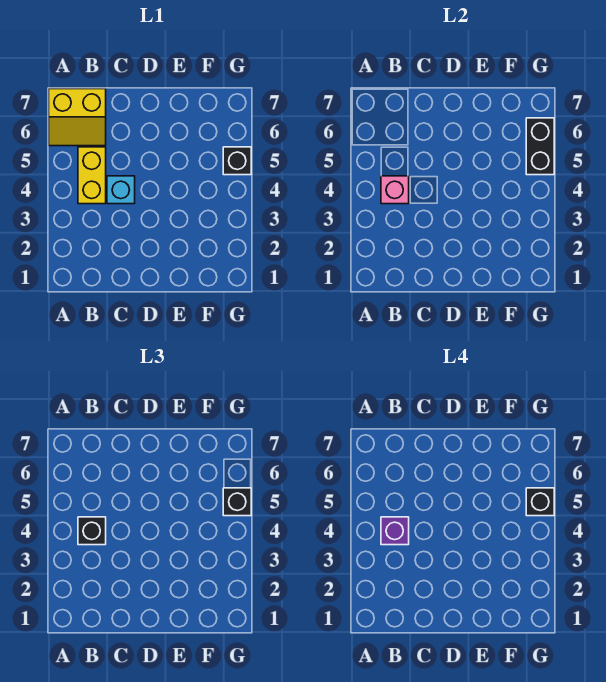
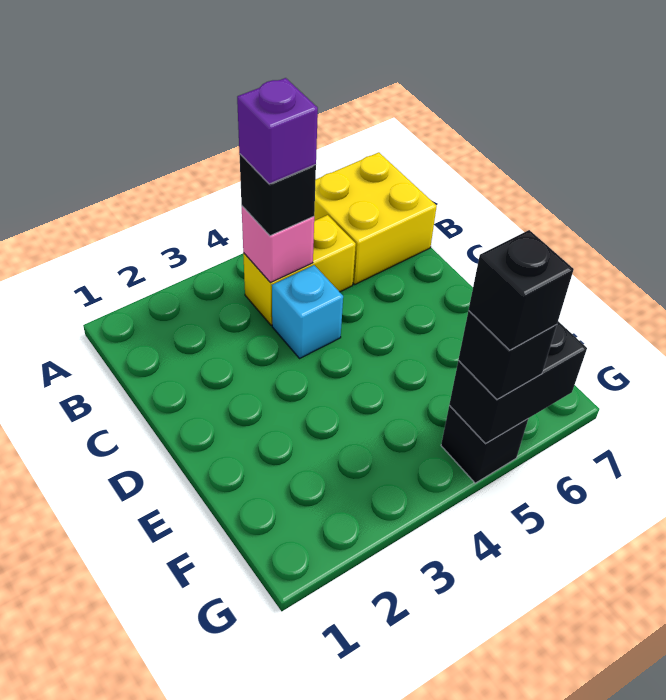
yellow 2x2 slope [49,89,106,146] -> yellow 2x2 brick [314,152,437,284]

